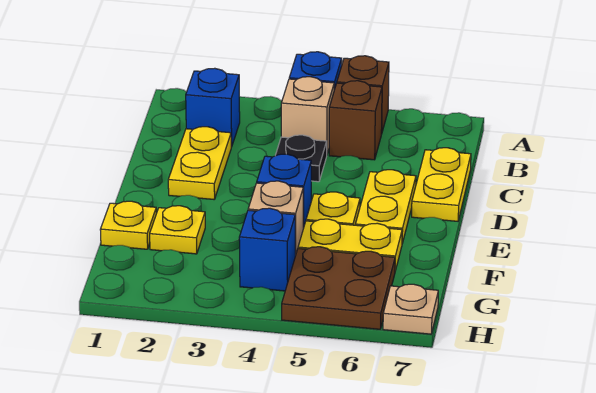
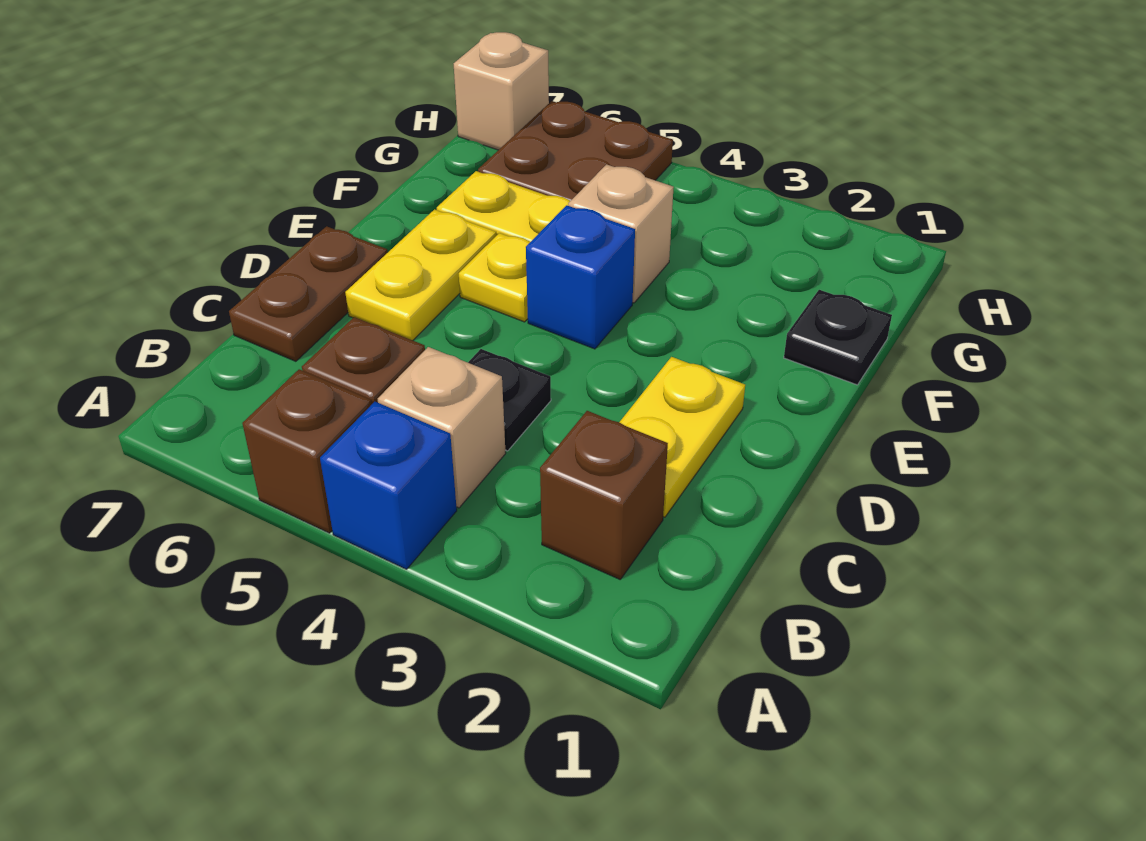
blue 1x1 brick [186,68,240,147] -> brown 1x1 brick [540,411,668,579]
yellow 1x2 plate [412,148,471,221] -> brown 1x2 plate [229,226,388,361]
yellow 1x1 plate [100,201,156,249] -> black 1x1 plate [784,290,892,385]
yellow 1x1 plate [150,206,205,254] -> none
blue 1x1 brick [239,208,295,291] -> none
tan 1x1 plate [383,284,438,334] -> tan 1x1 brick [454,32,549,150]

